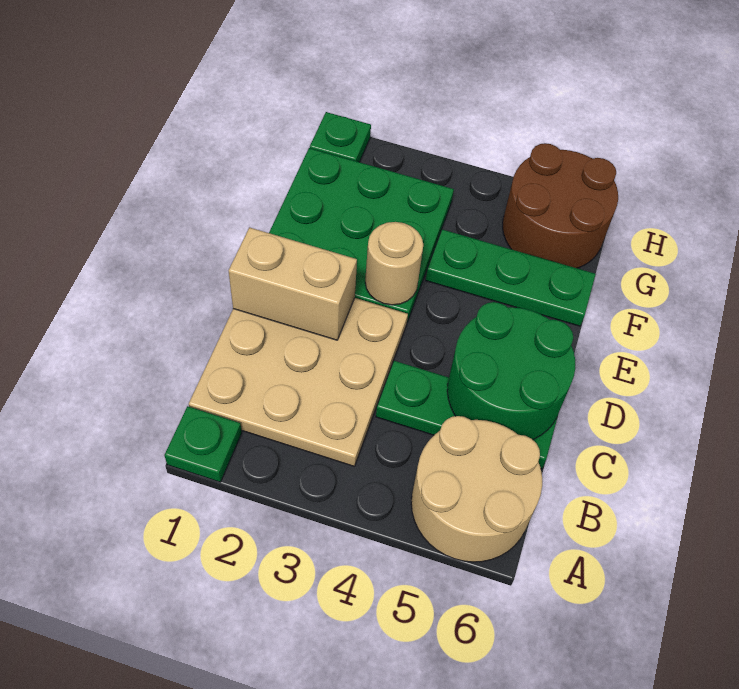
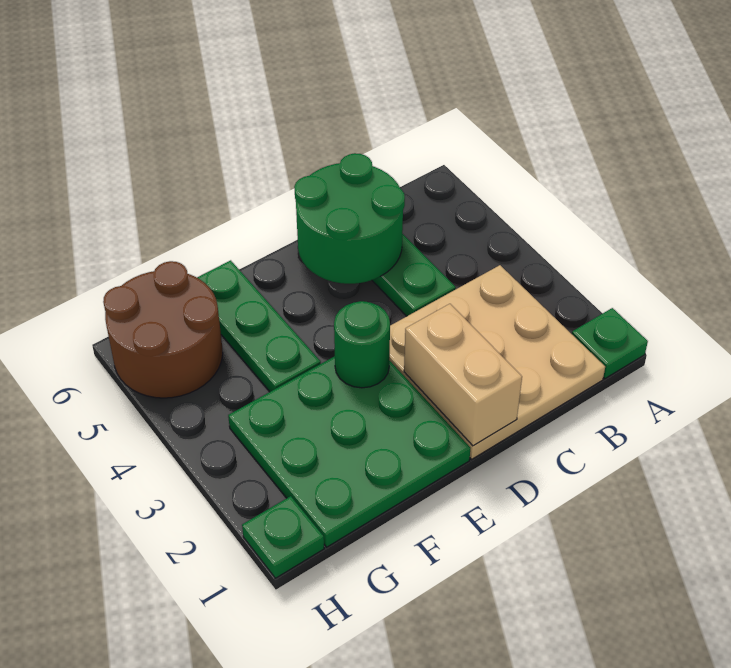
tan 2x2 round brick [411,416,542,562] -> none
tan 1x1 round brick [365,222,423,305] -> green 1x1 round brick [334,301,390,388]

